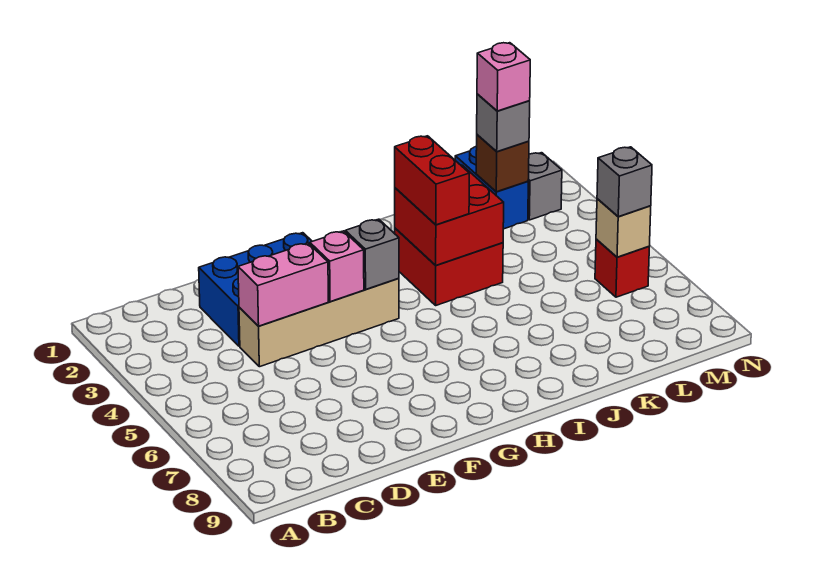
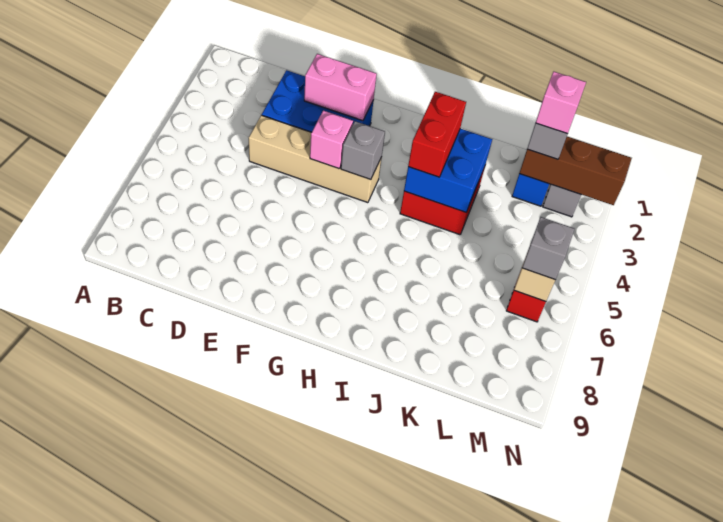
pink 1x2 brick [238,243,328,326] -> pink 1x2 brick moved to [304,54,377,121]
red 2x2 brick [395,165,504,265] -> blue 2x2 brick [404,128,492,212]
brown 1x1 brick [476,135,529,192] -> brown 1x3 brick [519,136,632,205]

